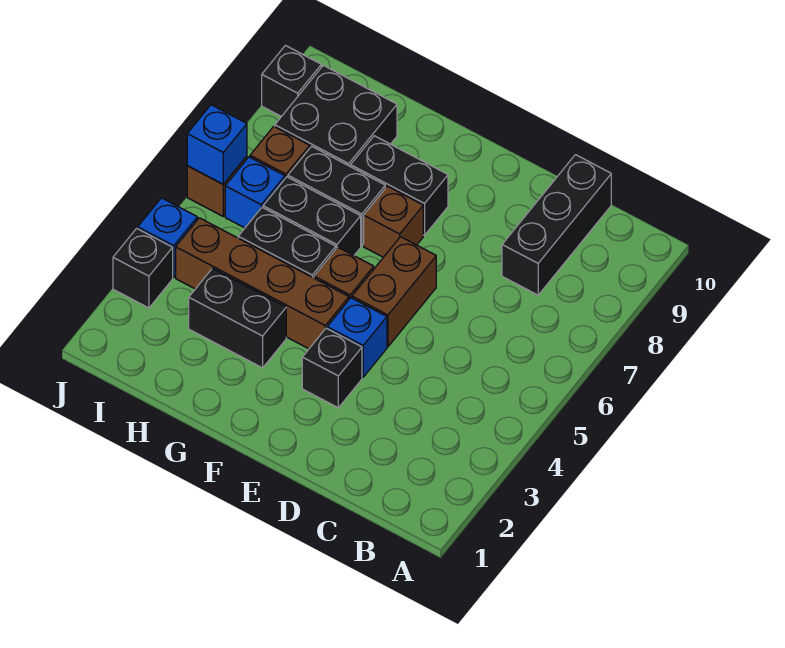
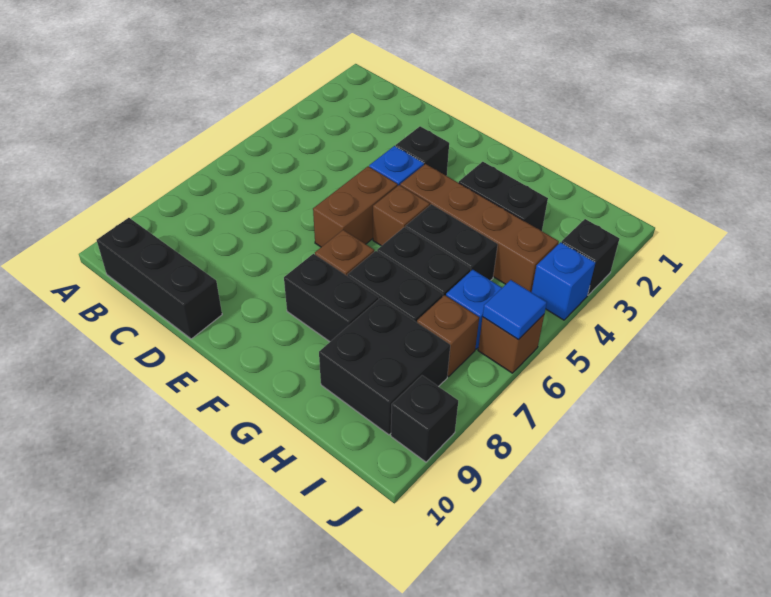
black 1x3 brick [502,155,611,295] -> black 1x3 brick turned to [97,218,222,339]
blue 1x1 brick [187,105,247,184] -> blue 1x1 tile [483,280,547,340]

